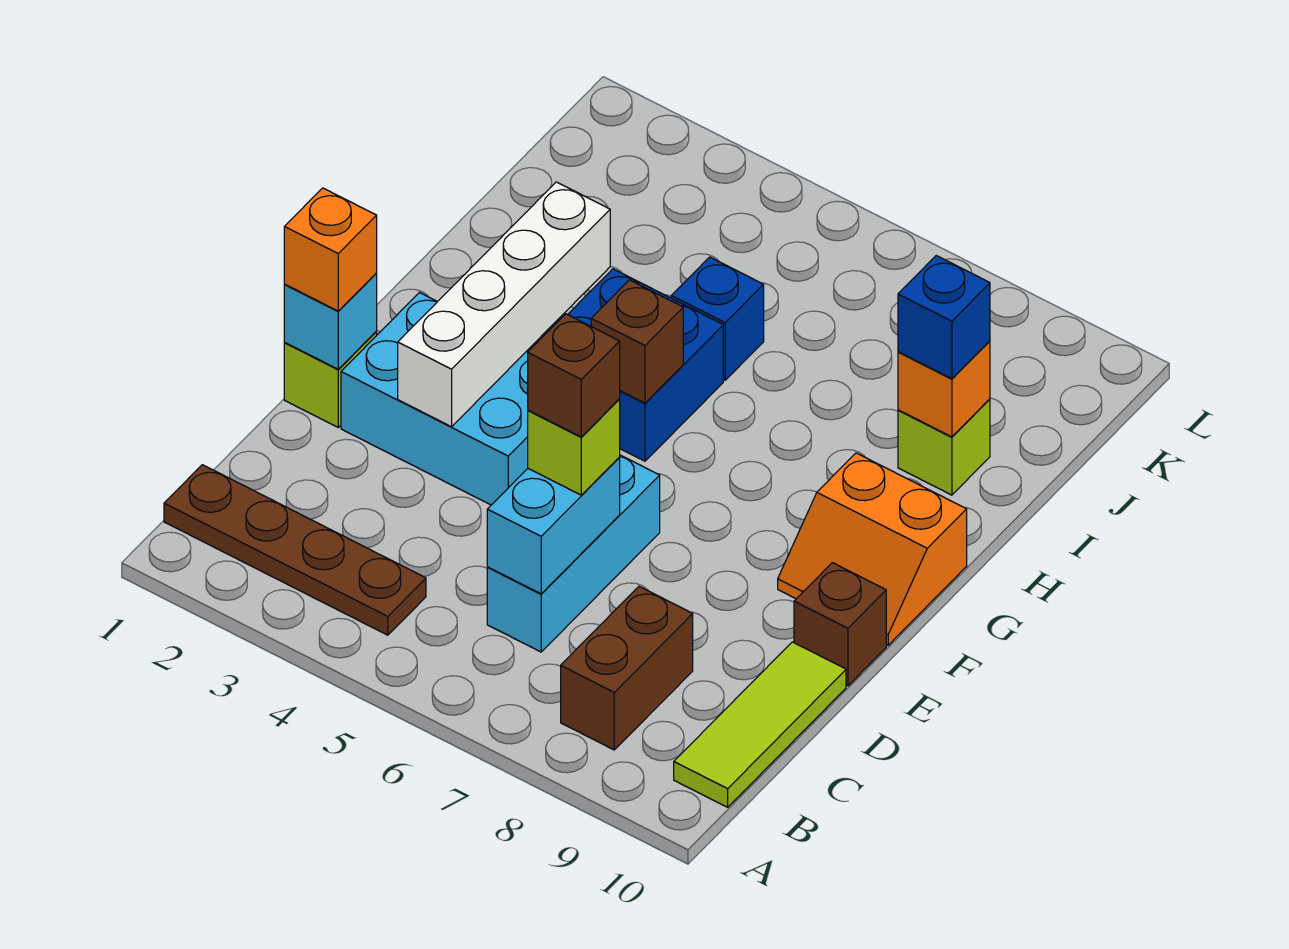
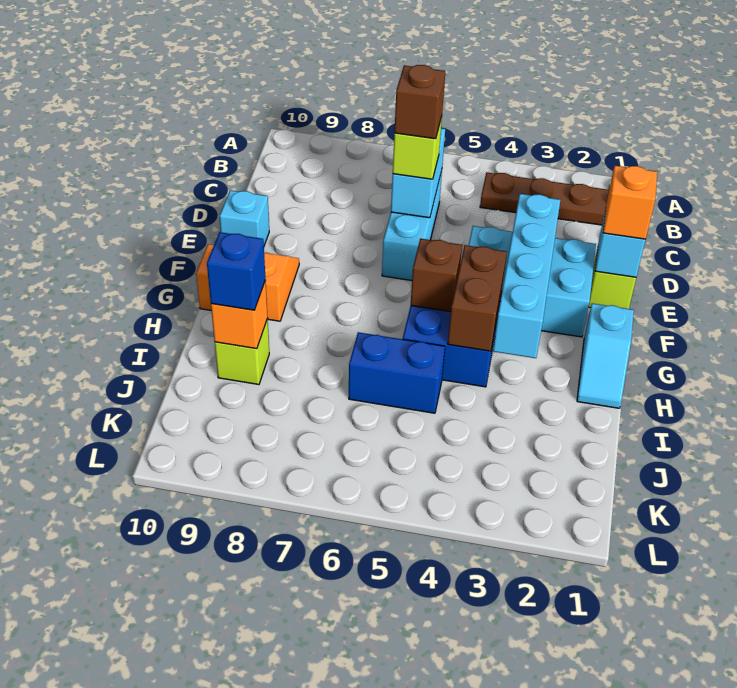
brown 1x2 brick [561,587,693,750] -> brown 1x2 brick moved to [448,245,507,351]
lime 1x3 tile [674,642,846,807] -> none
white 1x4 brick [398,182,610,427] -> cyan 1x4 brick [493,194,560,358]
brown 1x1 brick [794,563,886,686] -> cyan 1x1 brick [220,190,269,245]
none -> cyan 1x2 slope [577,303,634,408]
blue 1x1 brick [671,257,764,380] -> blue 1x2 brick [349,332,445,413]

